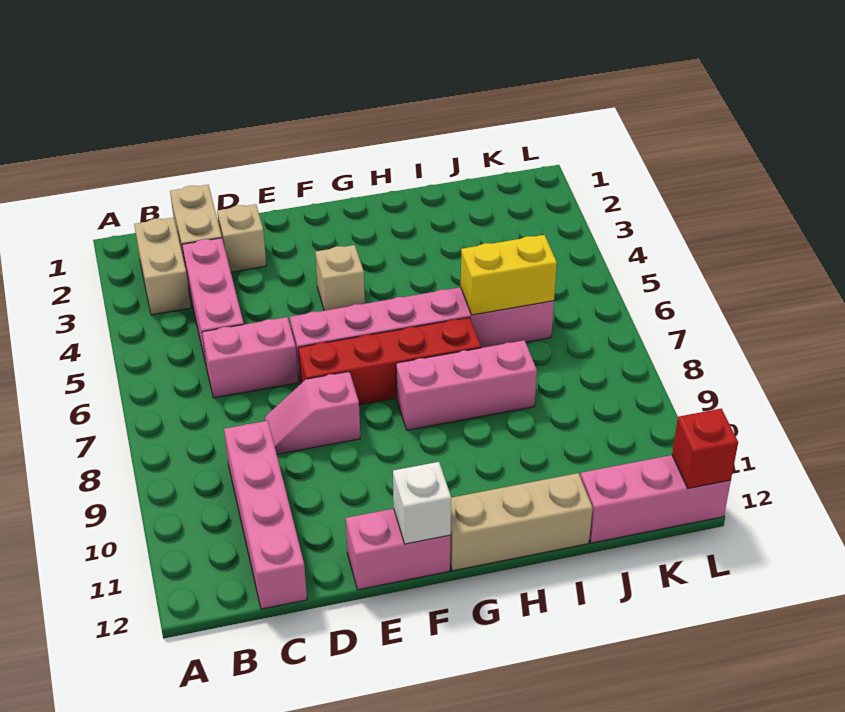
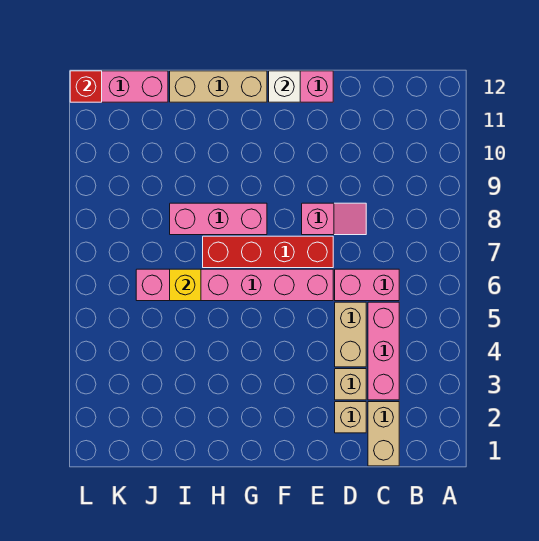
tan 1x2 brick [134,217,191,315] -> tan 1x2 brick moved to [335,302,366,367]
pink 1x4 brick [224,421,307,609] -> none
tan 1x1 brick [315,245,365,311] -> tan 1x1 brick moved to [335,369,366,400]
yellow 1x2 brick [461,235,557,315] -> yellow 1x1 brick [170,269,201,301]

